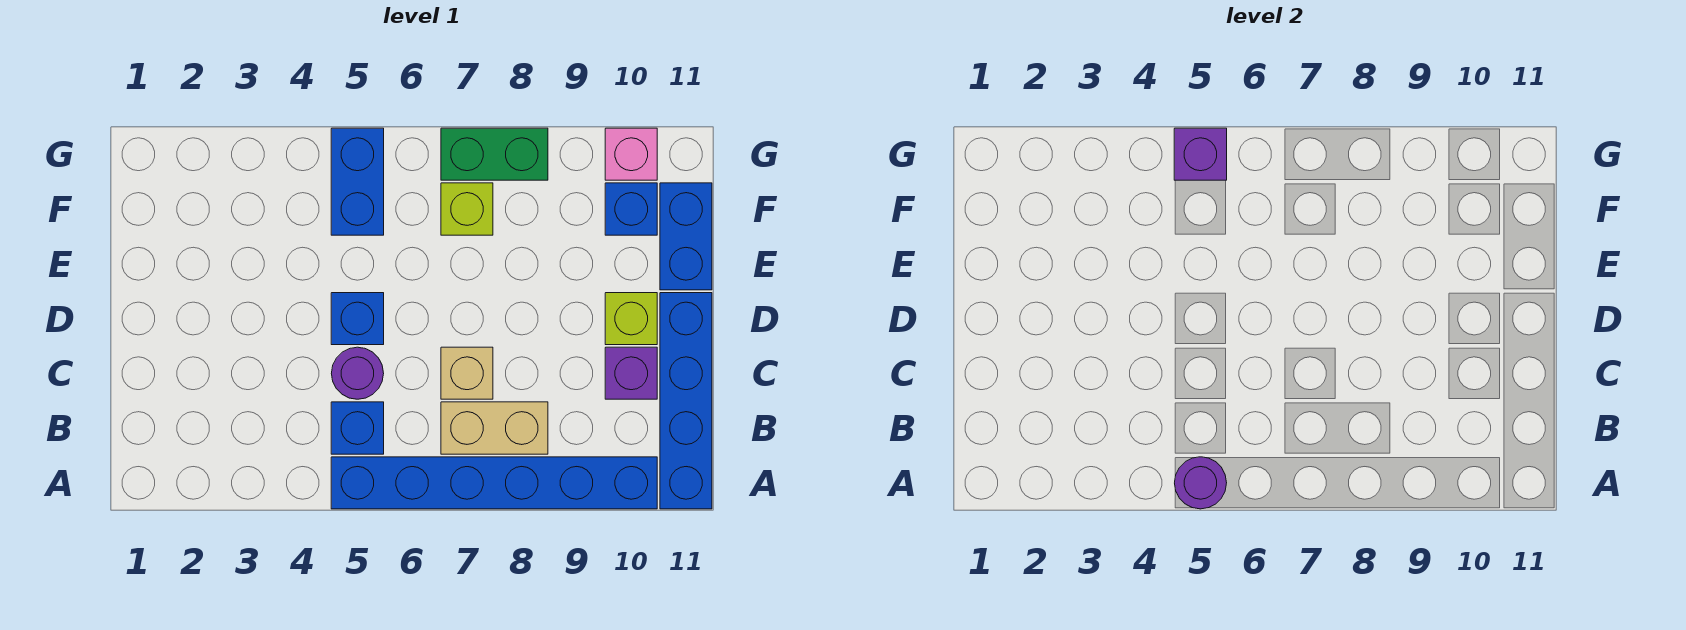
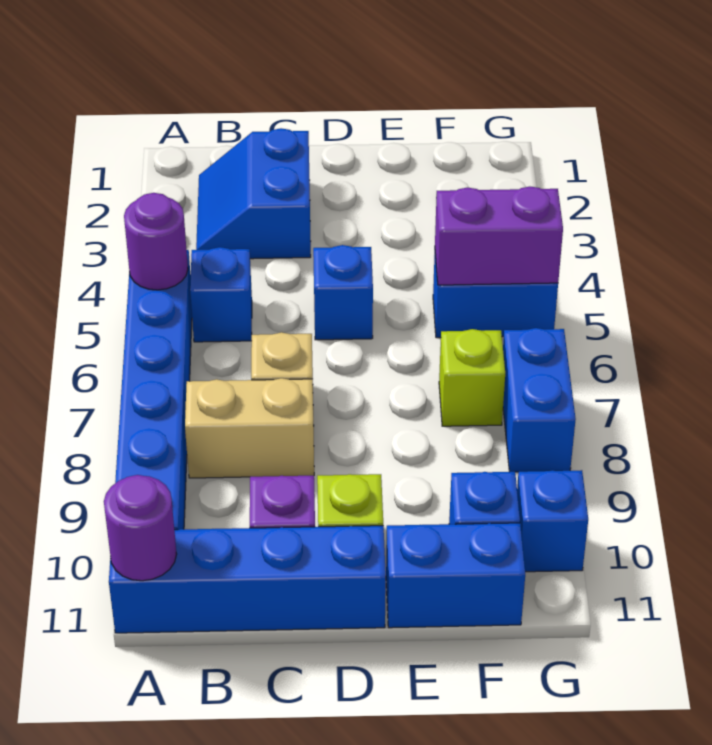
none -> blue 2x2 slope [196,128,311,259]
tan 1x2 brick [441,402,548,454] -> tan 1x2 brick turned to [185,378,314,478]
purple 1x1 round brick [331,347,384,399] -> purple 1x1 round brick moved to [104,475,177,581]
purple 1x1 brick [1174,128,1227,180] -> purple 1x2 brick [435,187,563,285]
green 1x2 brick [441,128,548,180] -> blue 1x2 brick [503,328,576,472]
pink 1x1 brick [605,128,657,180] -> blue 1x1 brick [517,470,588,572]

